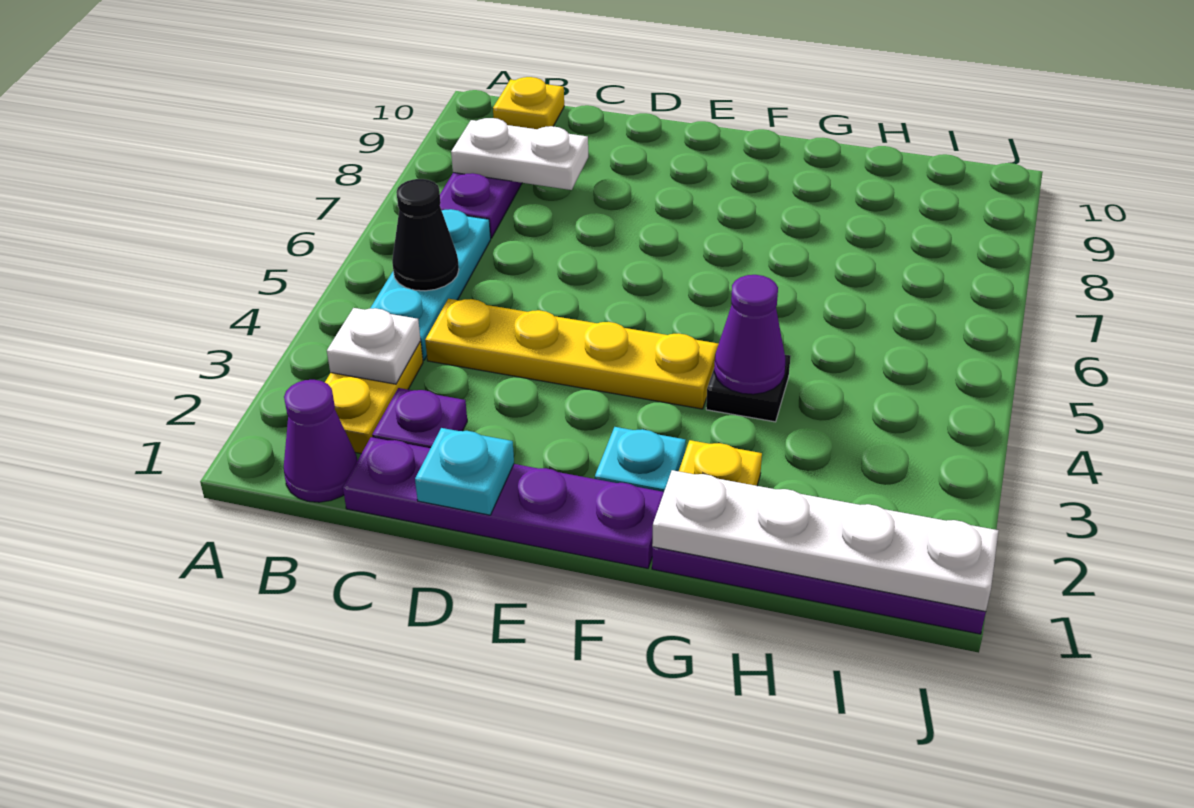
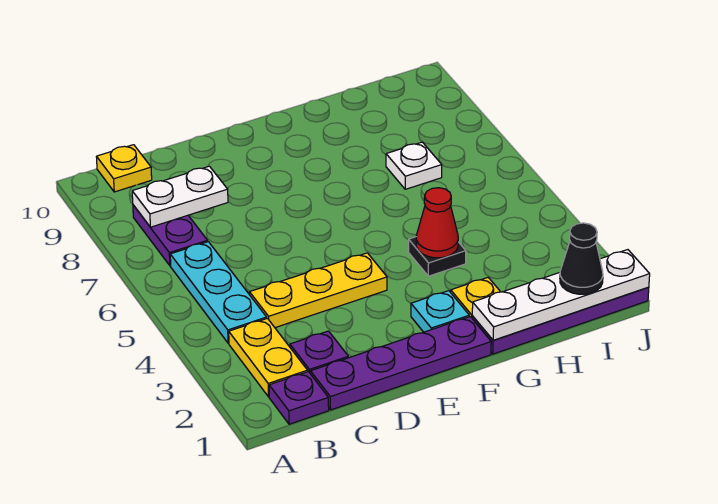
purple 1x1 cone [284,380,357,502] -> purple 1x1 plate [269,372,329,424]
white 1x1 plate [327,308,421,384] -> white 1x1 plate moved to [386,142,442,189]
black 1x1 cone [392,179,459,291] -> black 1x1 cone moved to [560,223,603,294]
yellow 1x4 plate [425,299,719,409] -> yellow 1x3 plate [250,253,387,328]
cyan 1x1 plate [415,428,514,515] -> none
purple 1x1 cone [714,275,786,394] -> red 1x1 cone [416,188,458,258]

